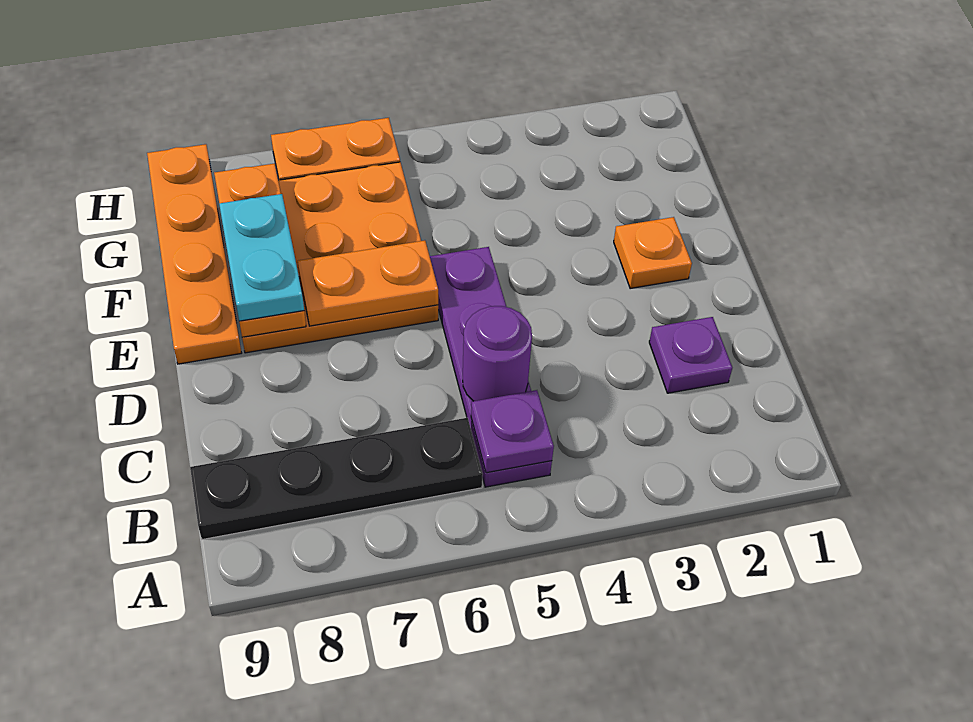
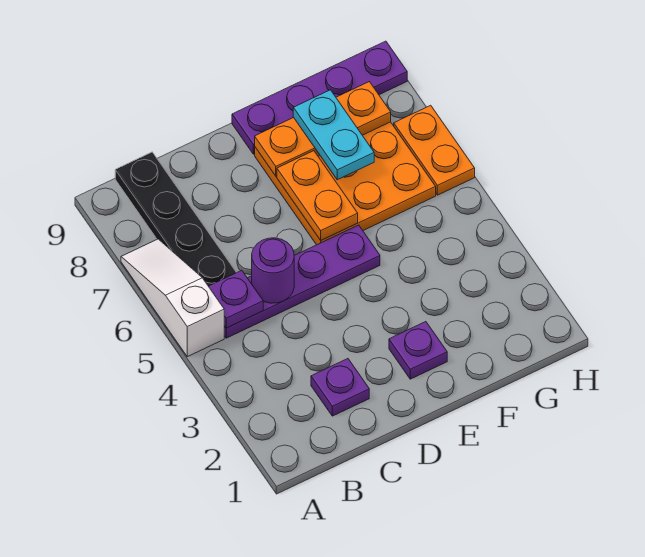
none -> white 1x3 slope [121,239,224,357]
orange 1x1 plate [614,217,692,289] -> purple 1x1 plate [389,322,447,379]
cyan 1x2 plate [219,194,304,321] -> cyan 1x2 plate turned to [293,90,374,180]
orange 1x4 plate [147,144,241,364] -> purple 1x4 plate [232,41,407,154]

